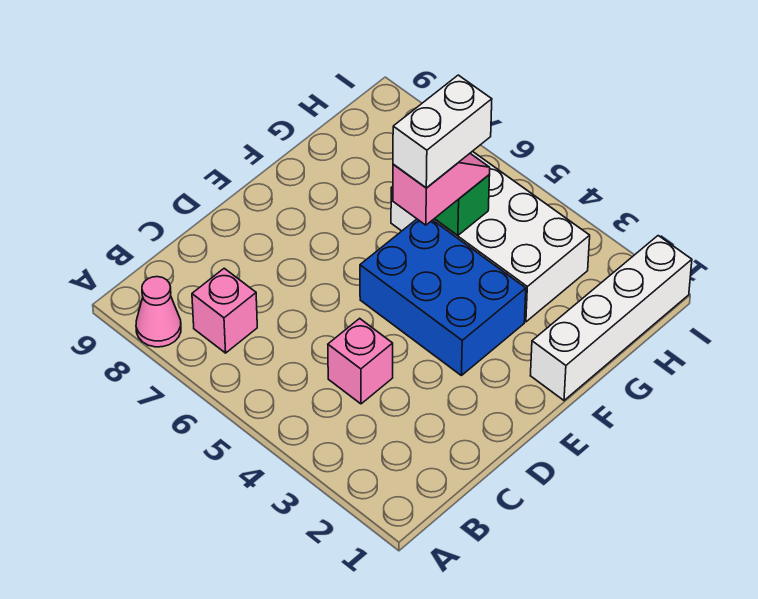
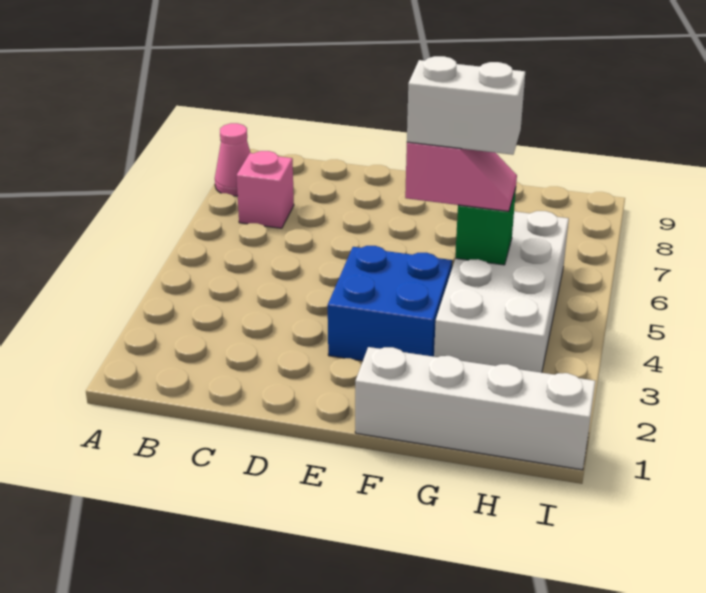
pink 1x1 brick [328,318,393,404] -> none
blue 2x3 brick [360,219,526,375] -> blue 2x2 brick [328,246,452,361]

